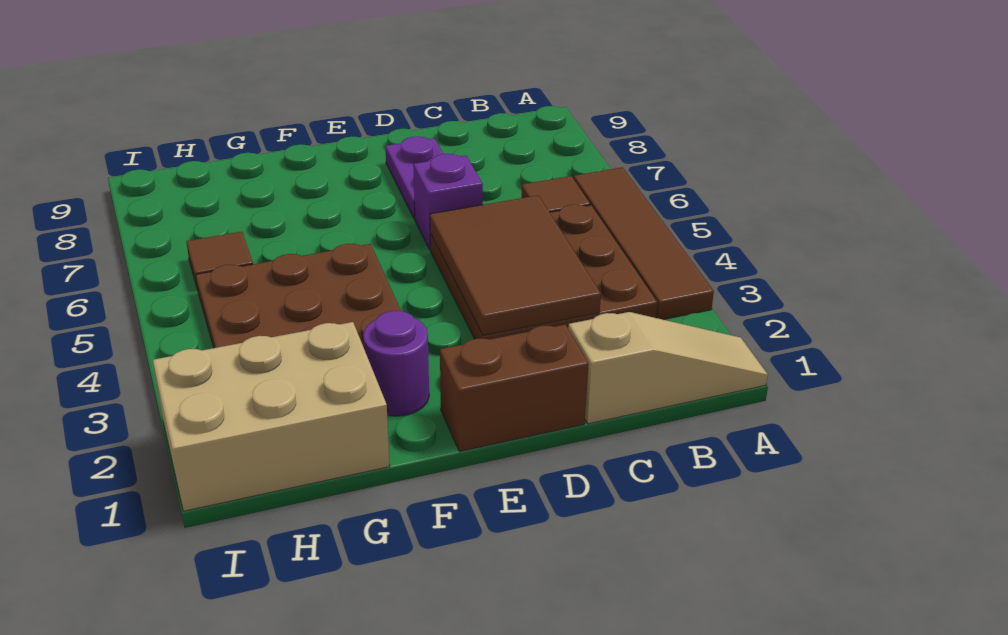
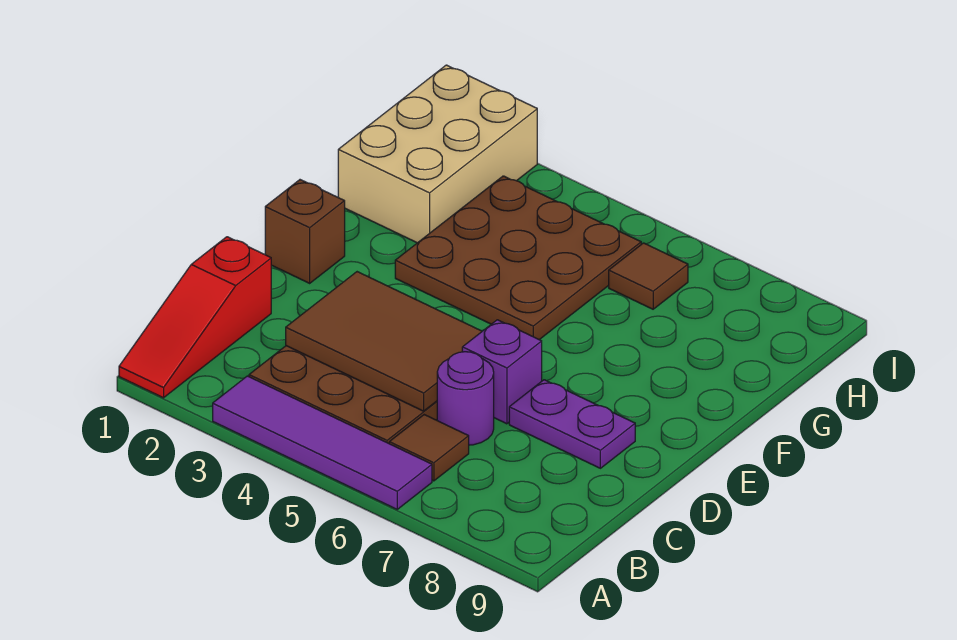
tan 1x3 slope [568,312,768,424] -> red 1x3 slope [119,237,271,398]
brown 1x4 tile [574,167,714,320] -> purple 1x4 tile [213,376,432,509]
brown 1x2 brick [440,324,589,452] -> brown 1x1 brick [265,180,345,283]
purple 1x1 round brick [363,311,429,416] -> purple 1x1 round brick moved to [437,352,494,445]

